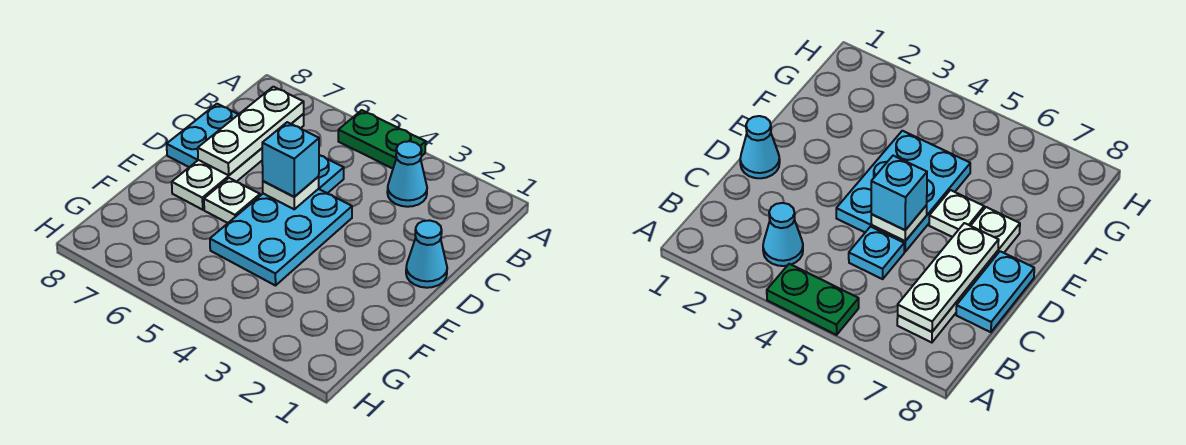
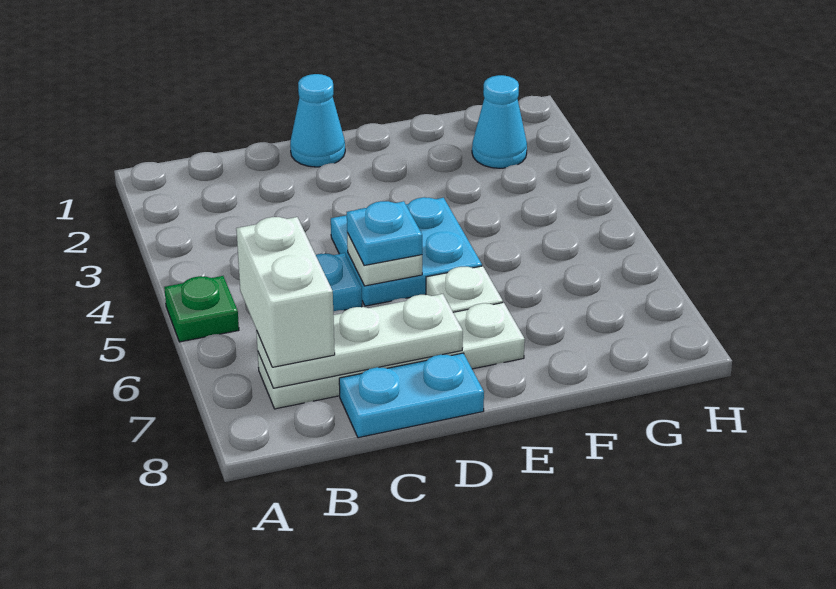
green 1x2 plate [338,110,426,169] -> green 1x1 plate [164,276,239,342]
cyan 1x1 cone [387,141,427,207] -> cyan 1x1 cone moved to [472,75,527,168]
none -> white 1x2 brick [236,217,335,367]
cyan 2x3 plate [210,189,352,286] -> cyan 2x2 plate [331,197,482,306]
cyan 1x1 brick [262,122,319,197] -> cyan 1x1 plate [347,201,422,266]

